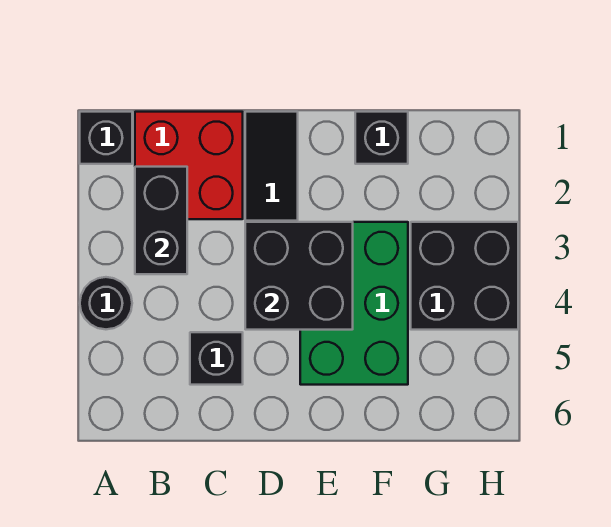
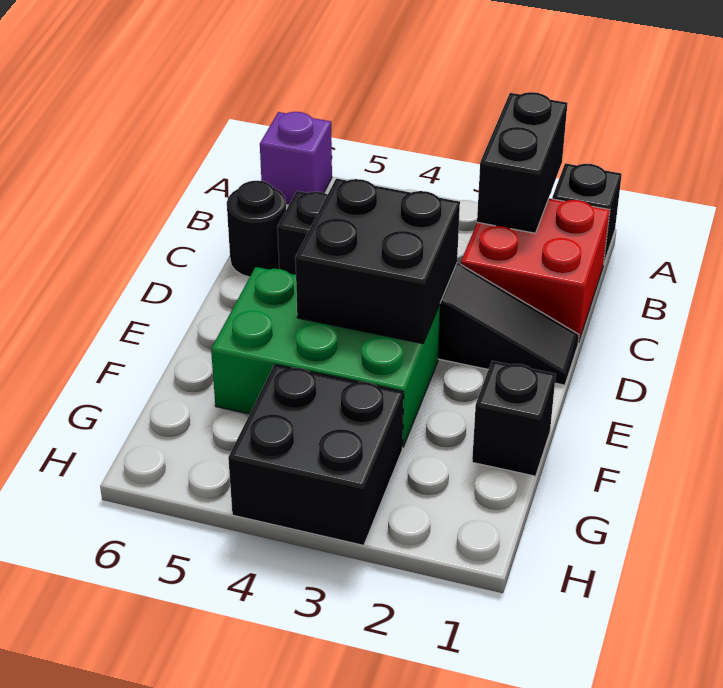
black 1x1 round brick [80,277,132,329] -> black 1x1 round brick moved to [227,181,286,277]
none -> purple 1x1 brick [260,112,332,205]
black 1x2 brick [135,167,187,274] -> black 1x2 brick turned to [477,92,567,233]

